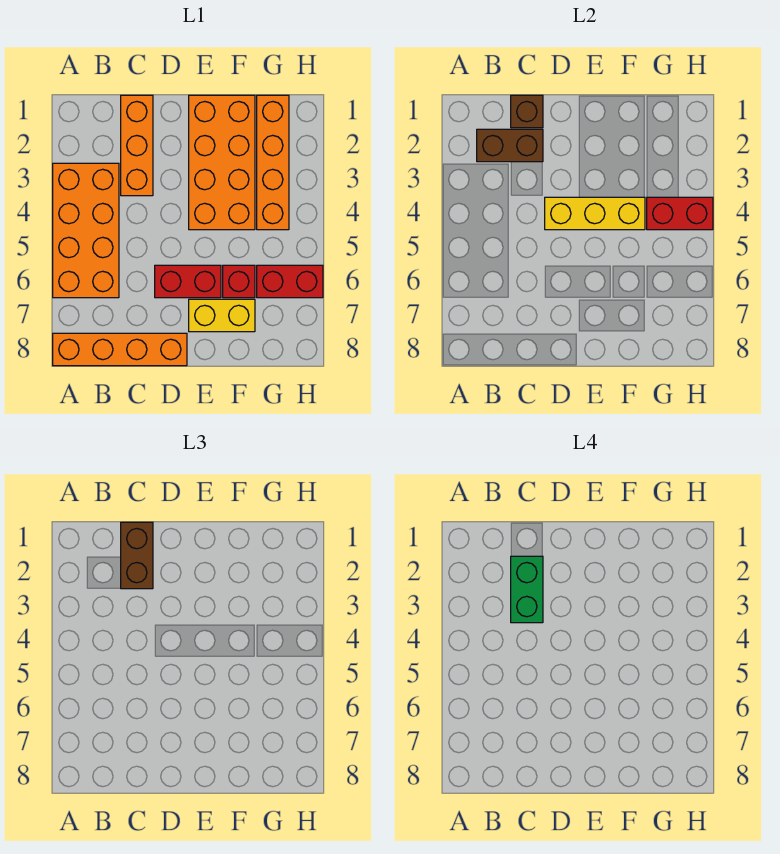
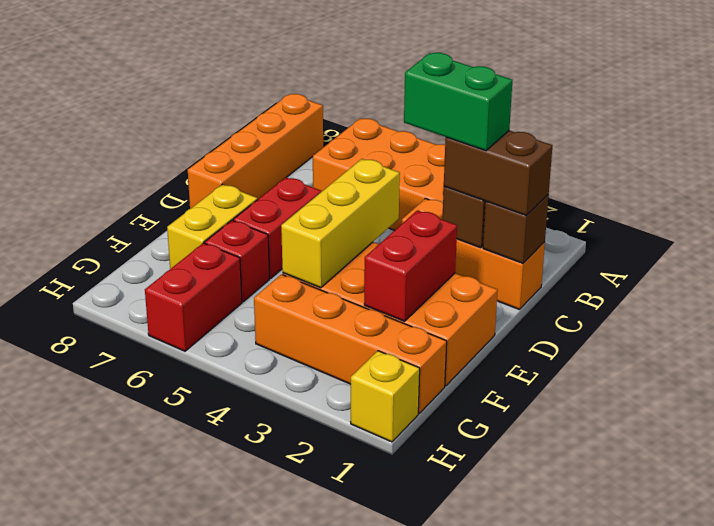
red 1x2 brick [647,197,713,230] -> red 1x2 brick moved to [364,211,457,321]
none -> yellow 1x1 brick [351,351,420,442]

